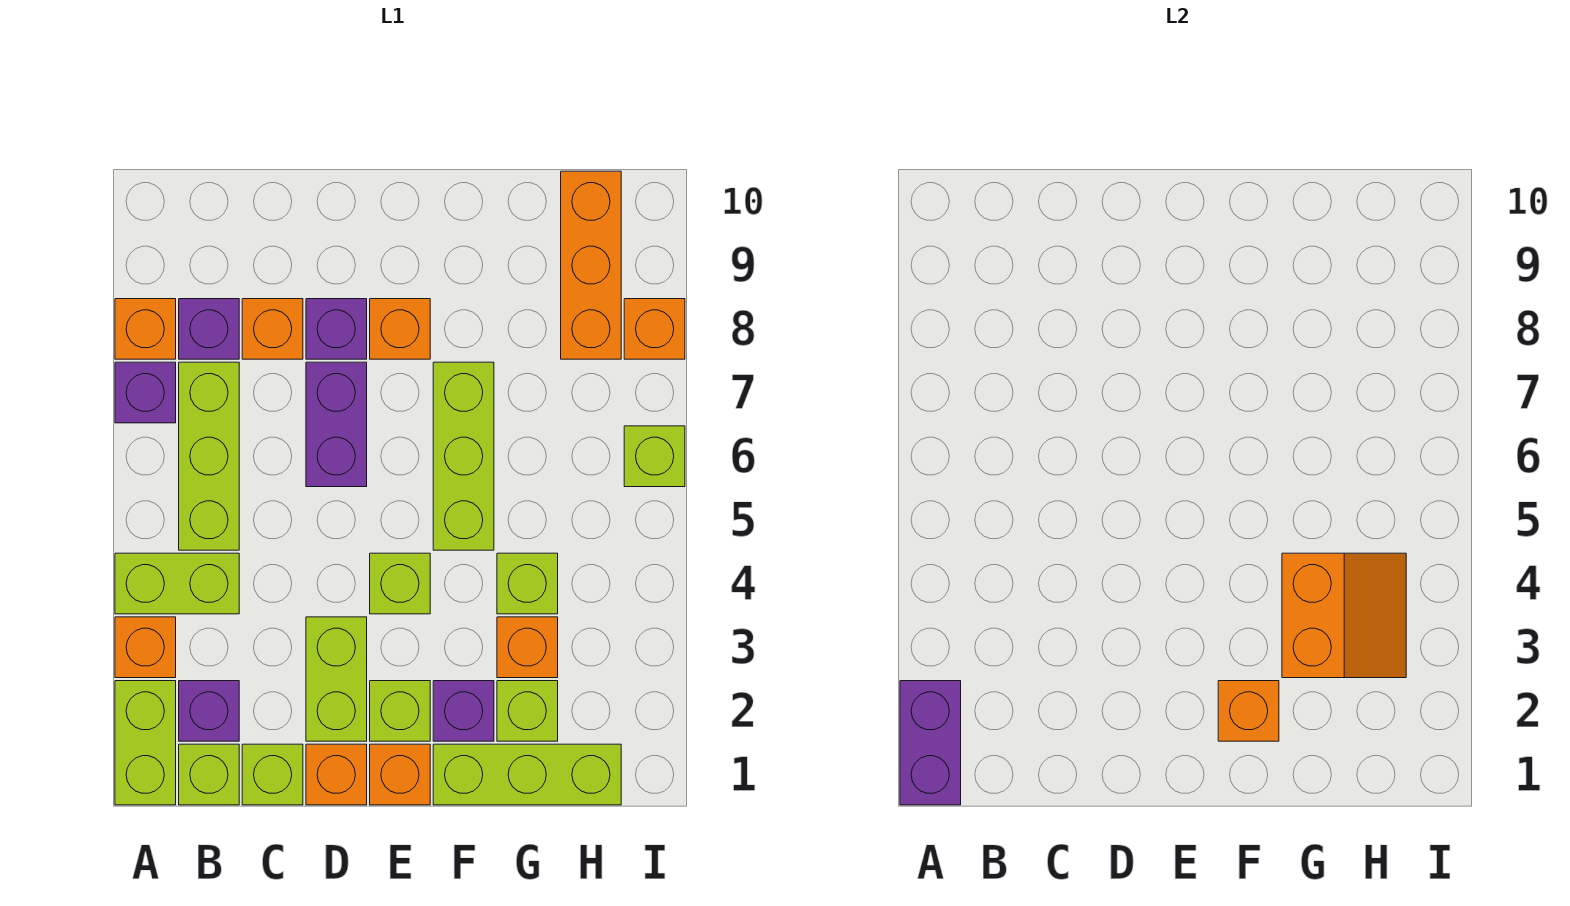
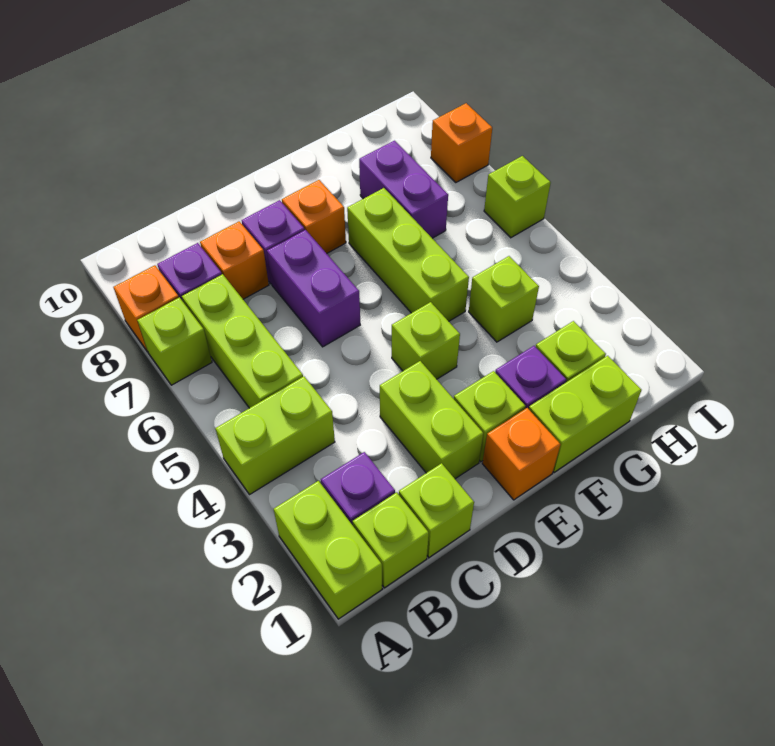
purple 1x2 brick [900,681,961,805] -> purple 1x2 brick moved to [359,141,448,238]
orange 1x1 brick [115,617,176,678] -> none
purple 1x1 brick [115,362,176,423] -> lime 1x1 brick [137,297,212,385]
orange 1x1 brick [306,744,367,805] -> none
lime 1x3 brick [433,744,621,805] -> lime 1x2 brick [529,356,641,472]
orange 1x1 brick [1218,681,1279,741] -> none
orange 1x1 brick [497,617,558,678] -> none
orange 2x2 slope [1282,553,1406,678] -> none
orange 1x3 brick [561,171,621,359] -> none

